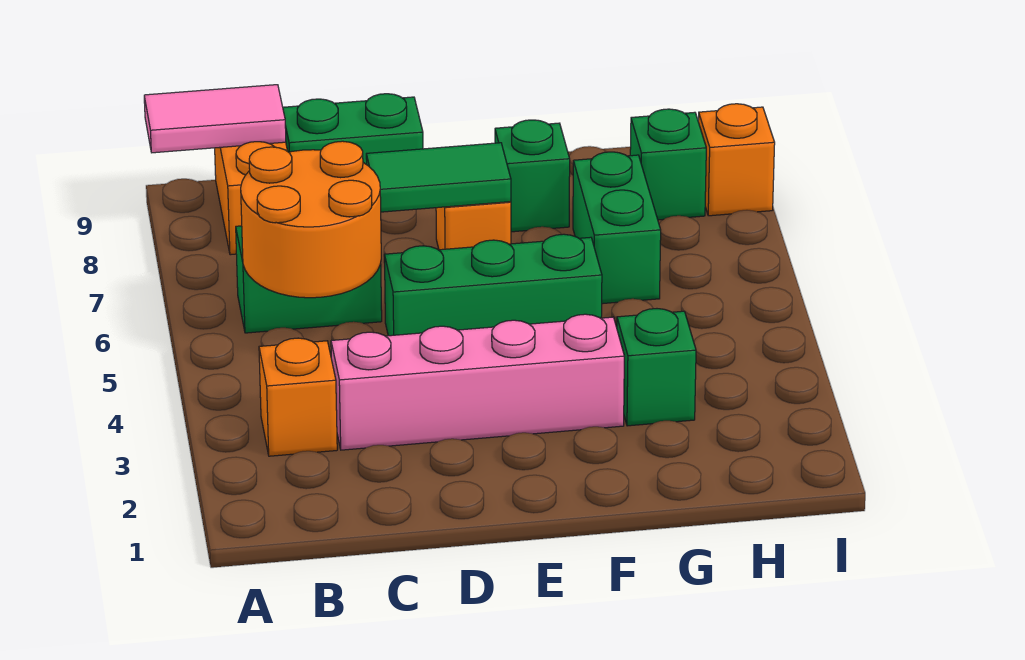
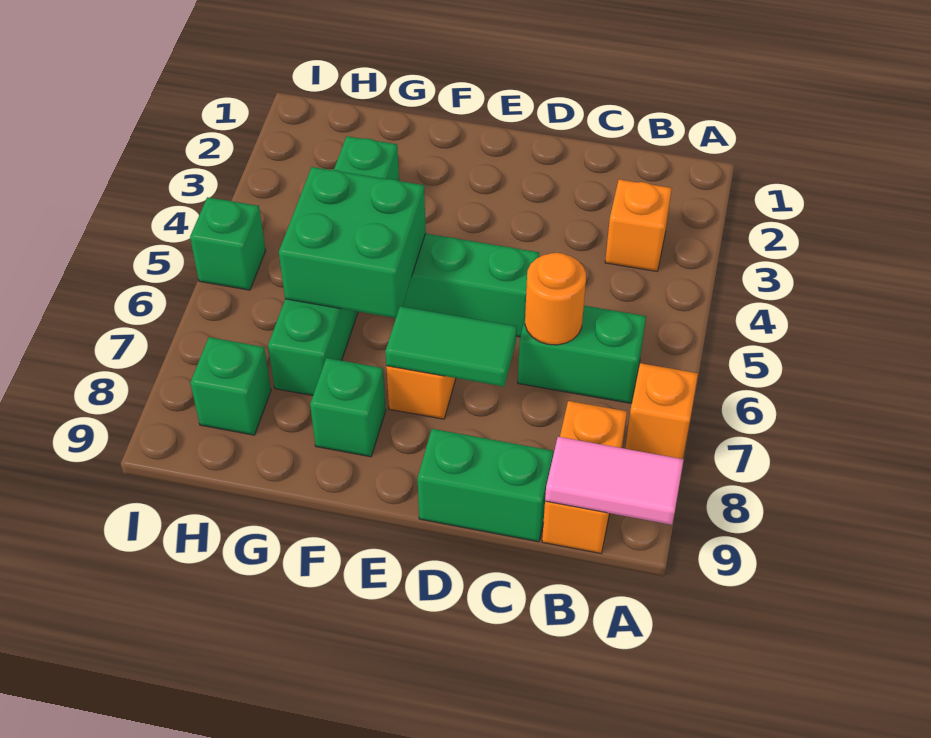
orange 2x2 round brick [241,141,381,298] -> orange 1x1 round brick [525,253,586,345]
pink 1x4 brick [331,314,624,450] -> none
none -> green 2x2 brick [279,167,426,318]
none -> green 1x1 brick [190,197,266,290]
orange 1x1 brick [698,104,775,216] -> orange 1x1 brick moved to [625,363,698,459]

